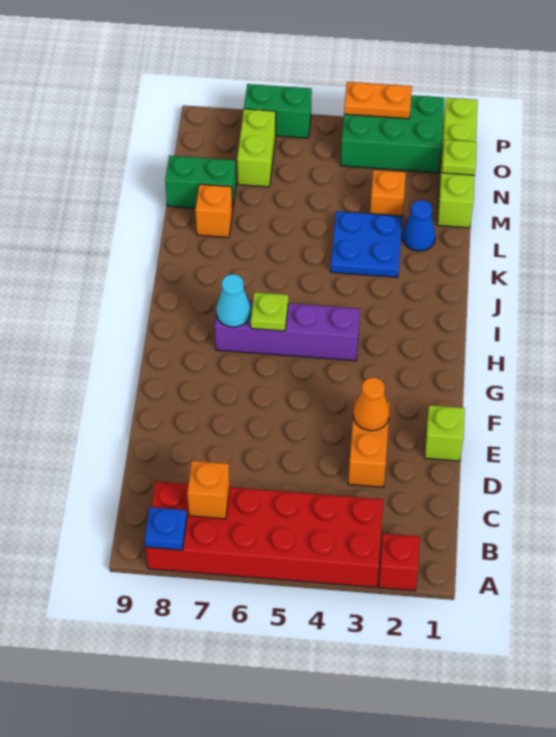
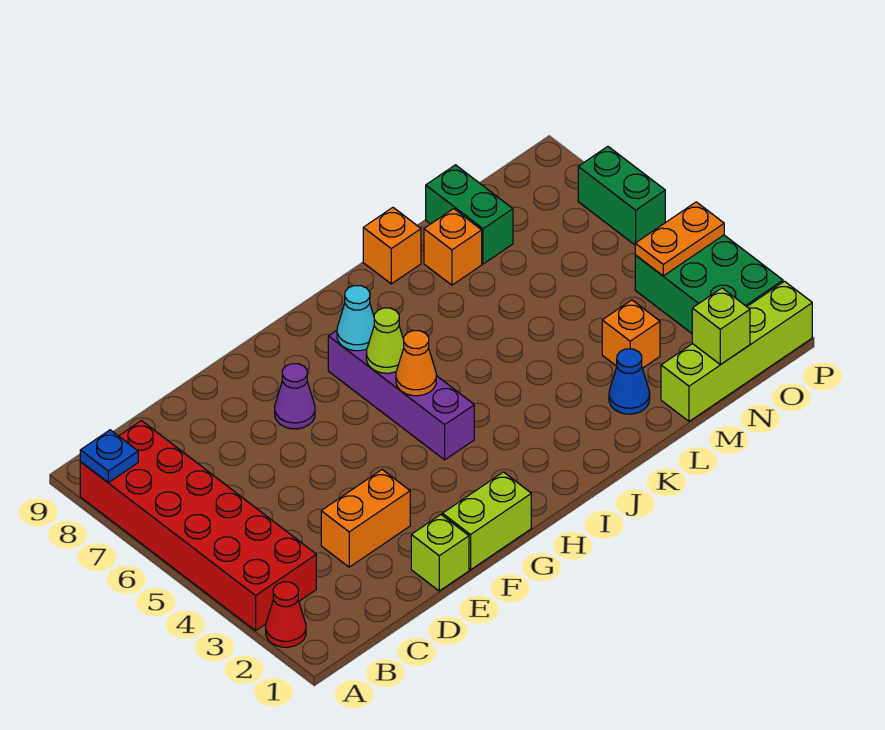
red 1x1 brick [379,533,420,591] -> red 1x1 cone [266,582,306,647]
orange 1x1 brick [187,461,230,519] -> orange 1x1 brick moved to [363,208,421,284]
orange 1x1 cone [353,377,389,431] -> orange 1x1 cone moved to [396,330,436,396]
none -> purple 1x1 cone [275,364,315,429]
lime 1x1 plate [251,292,288,331] -> lime 1x1 cone [366,308,404,373]
blue 2x2 plate [331,211,402,277] -> none
lime 1x1 plate [442,140,477,175] -> lime 1x1 brick [692,288,750,365]
lime 1x2 brick [237,109,276,187] -> lime 1x2 brick moved to [442,472,531,570]
orange 1x2 plate [344,82,412,119] -> orange 1x2 plate turned to [635,202,724,276]

